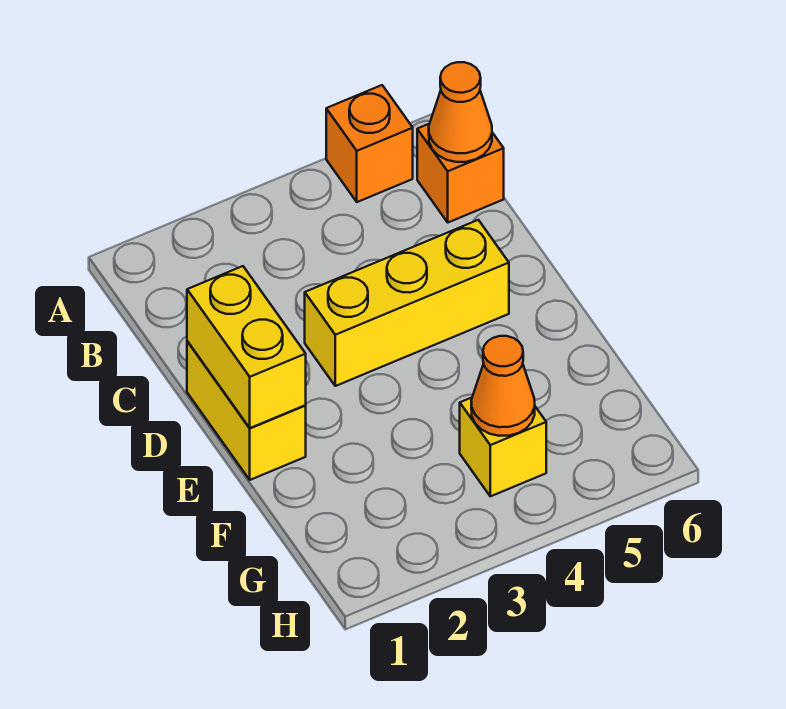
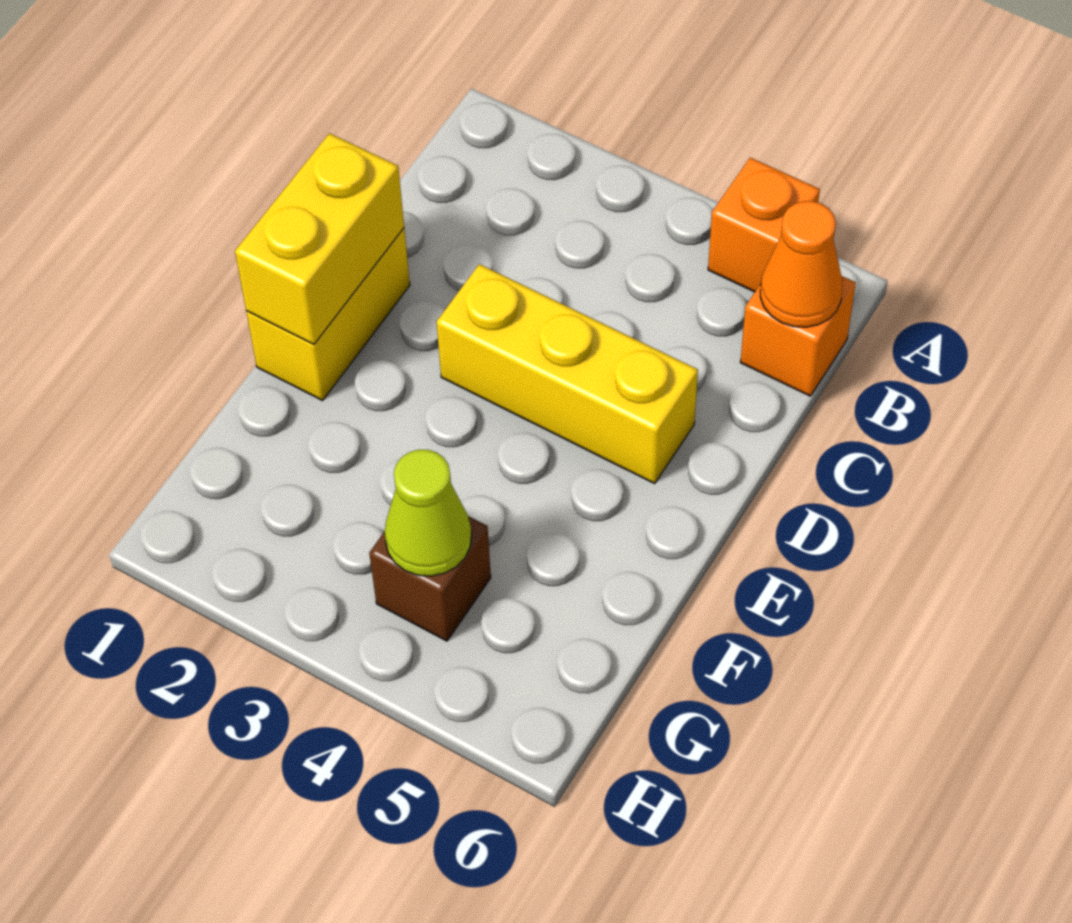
yellow 1x1 brick [460,398,546,496] -> brown 1x1 brick [369,516,491,641]
orange 1x1 cone [471,336,535,436] -> lime 1x1 cone [385,450,471,576]

